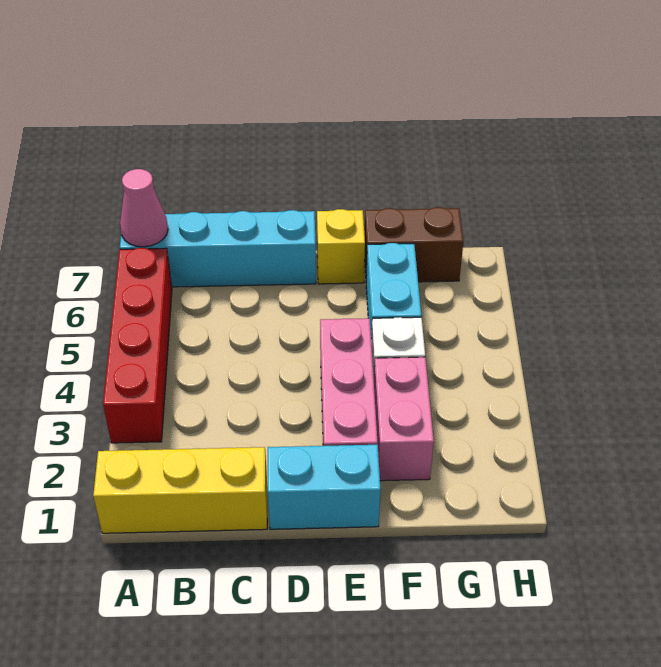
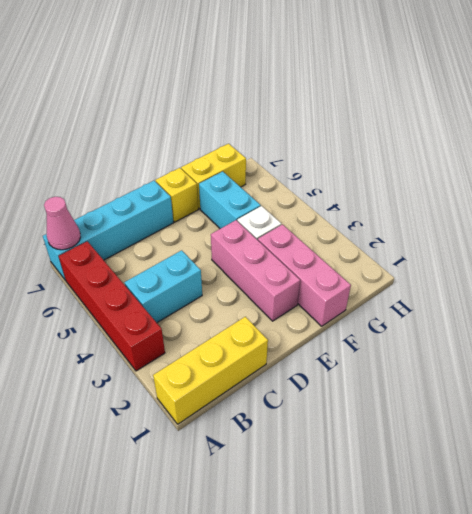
cyan 1x2 brick [268,445,381,529] -> cyan 1x2 brick moved to [125,250,202,323]
pink 1x2 brick [374,357,434,481] -> pink 1x3 brick [258,224,351,326]
brown 1x2 brick [365,207,464,282] -> yellow 1x2 brick [181,144,246,209]

